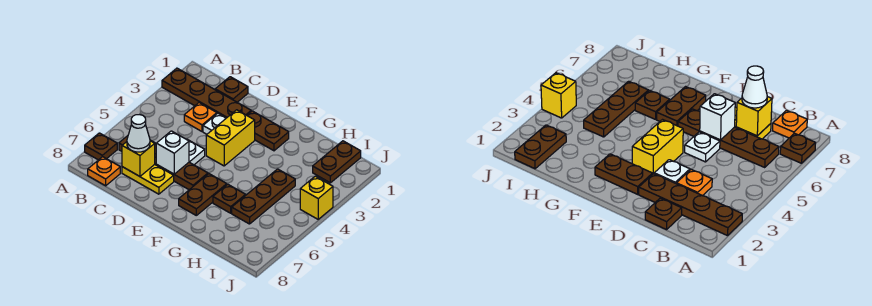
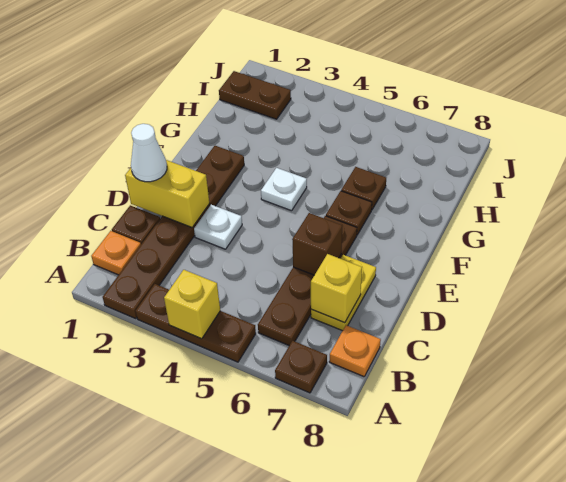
orange 1x1 plate [184,103,217,131] -> orange 1x1 plate moved to [91,231,141,275]
white 1x1 cone [127,115,150,152] -> white 1x1 cone moved to [131,124,167,182]
white 1x1 plate [187,139,205,165] -> white 1x1 plate moved to [261,168,307,211]
white 1x1 brick [156,131,189,174] -> brown 1x1 brick [292,213,342,275]
yellow 1x2 brick [206,110,255,166] -> yellow 1x2 brick moved to [125,160,209,227]
brown 1x2 plate [179,174,227,215] -> brown 1x1 plate [326,191,372,235]
brown 1x3 plate [232,169,295,224] -> brown 1x3 plate moved to [136,284,256,362]
yellow 1x1 brick [300,176,333,219] -> yellow 1x1 brick moved to [164,270,220,339]

